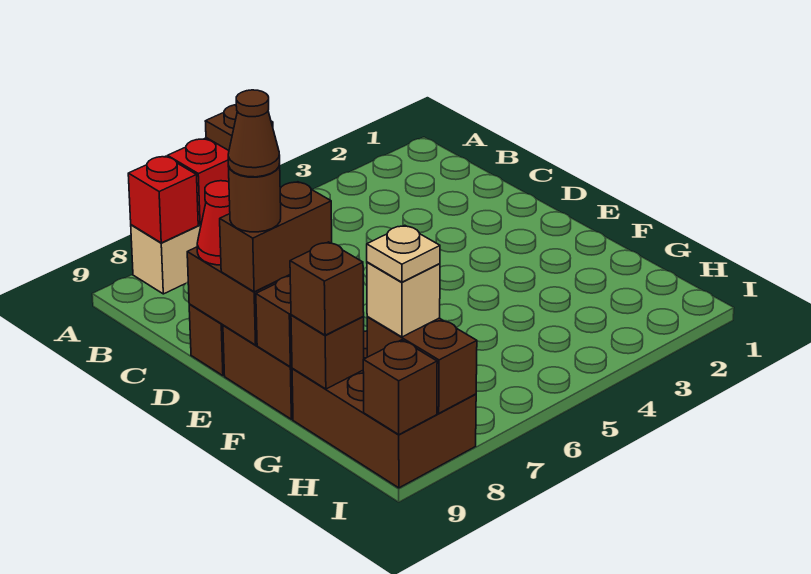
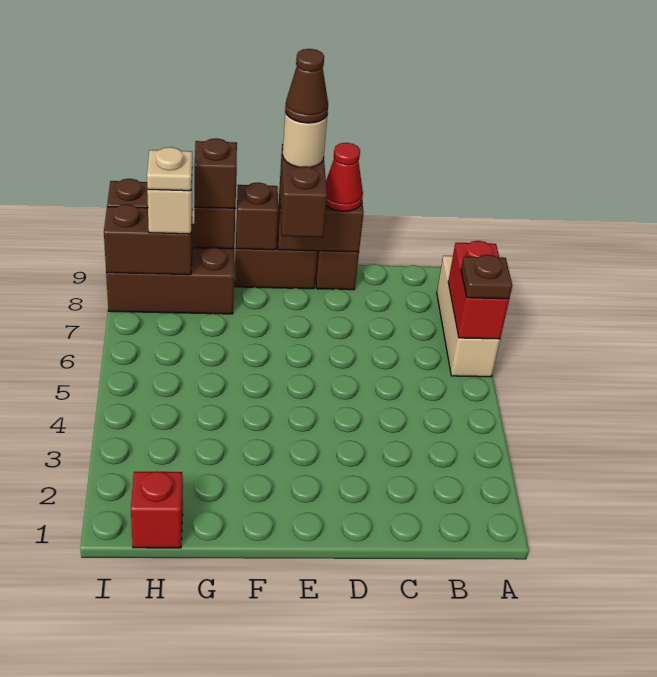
red 1x1 brick [128,156,198,243] -> red 1x1 brick moved to [131,471,183,548]
brown 1x1 round brick [228,164,281,232] -> tan 1x1 round brick [283,112,327,167]

